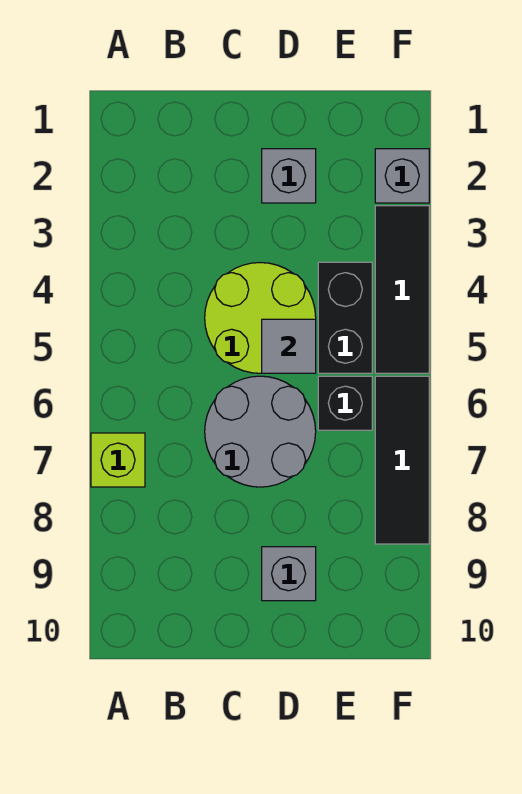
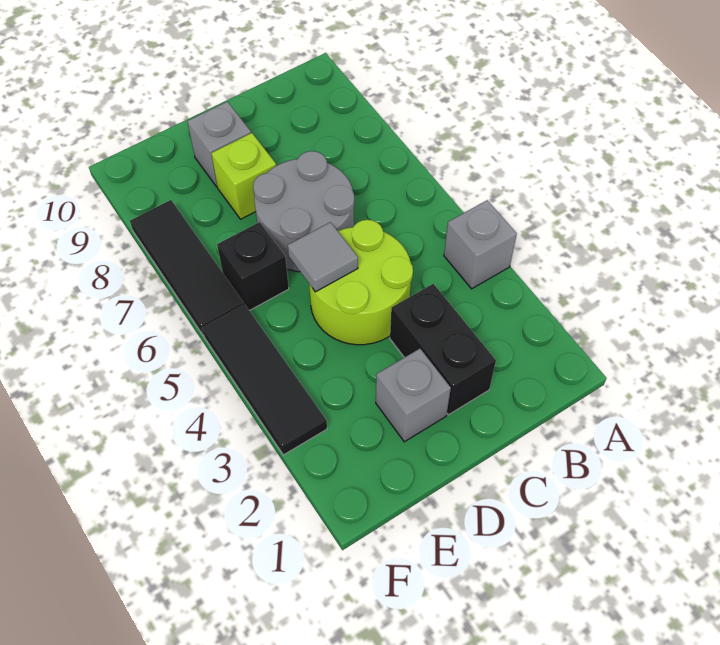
lime 1x1 brick [91,433,145,487] -> lime 1x1 brick moved to [211,133,276,219]
black 1x2 brick [318,262,372,373] -> black 1x2 brick moved to [390,284,496,415]
grey 1x1 brick [375,149,429,203] -> grey 1x1 brick moved to [444,200,517,289]

